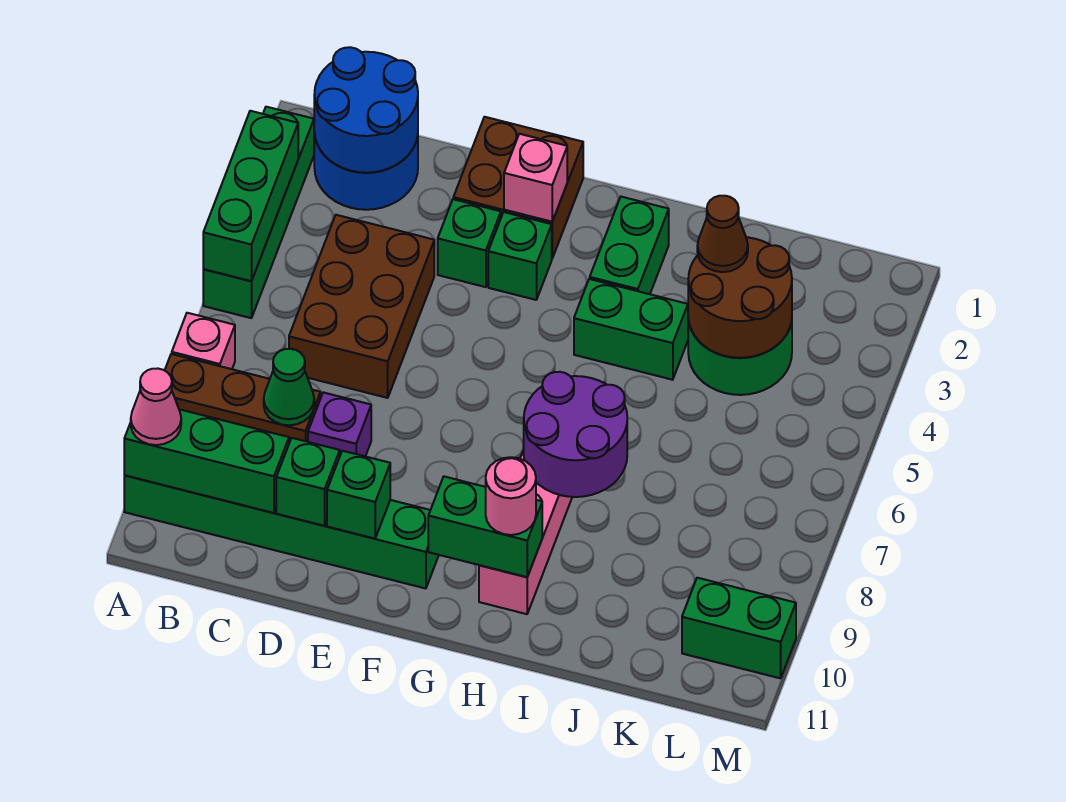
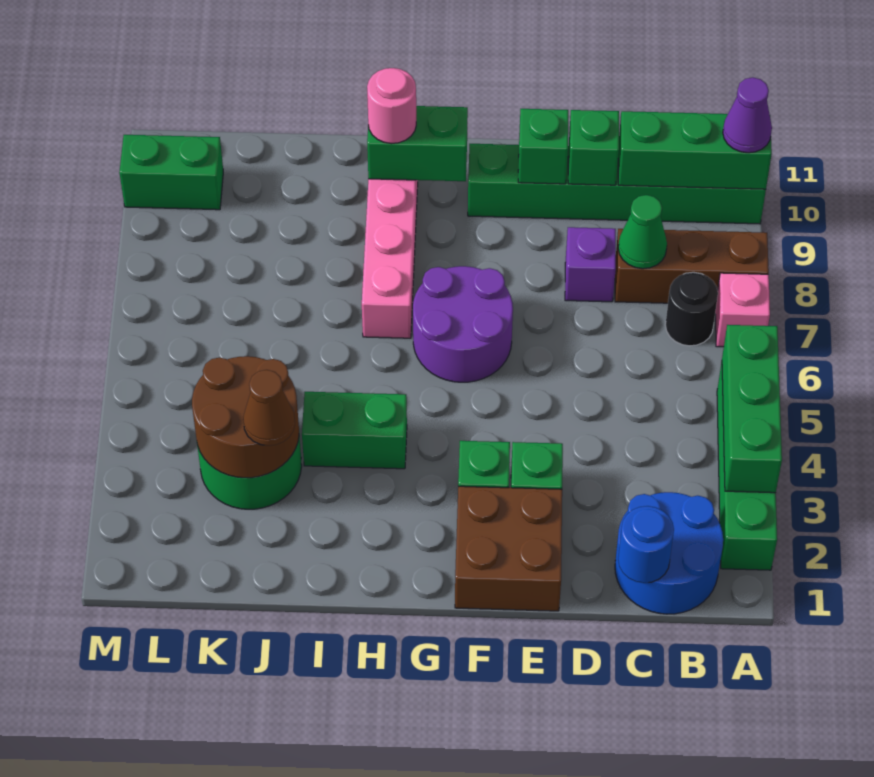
pink 1x1 cone [131,368,181,445] -> purple 1x1 cone [723,77,772,153]
blue 2x2 round brick [314,47,418,173] -> blue 1x1 round brick [618,506,674,583]
none -> black 1x1 round brick [665,272,718,346]
brown 2x3 brick [289,215,434,398] -> none
pink 1x1 brick [504,134,567,222] -> none
green 1x2 brick [590,197,669,294] -> none
purple 2x2 round brick [523,372,627,497] -> purple 2x2 round brick moved to [413,266,513,382]

